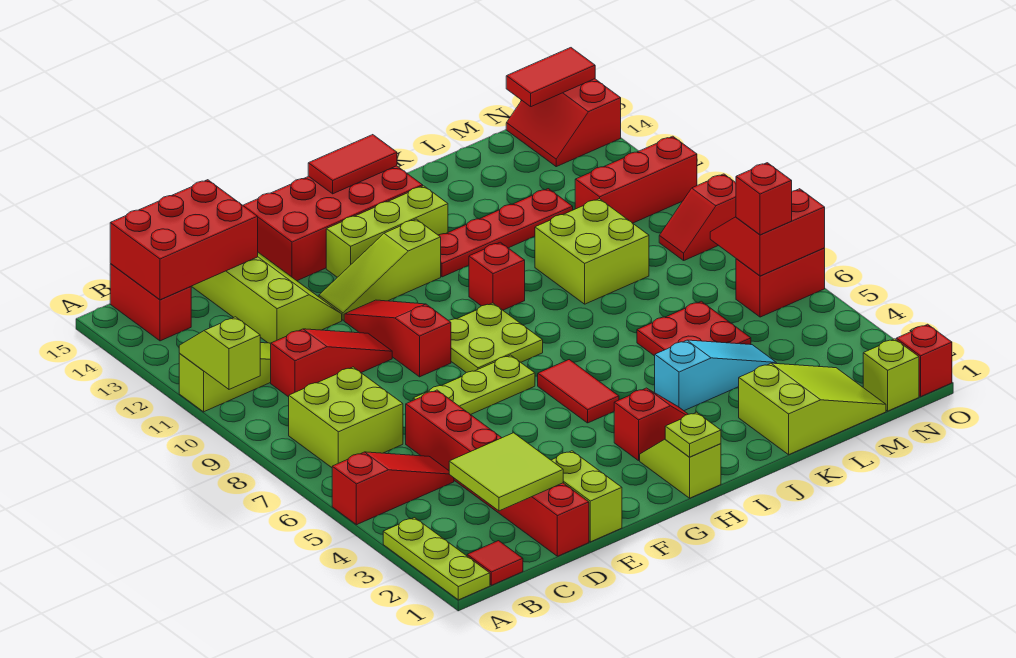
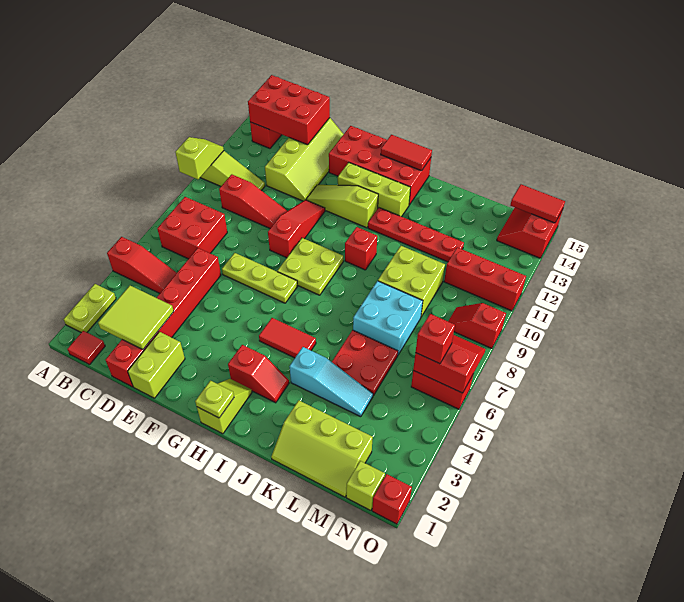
lime 1x3 plate [383,518,490,600] -> lime 1x2 plate [64,284,116,333]
lime 2x2 brick [289,367,403,468] -> red 2x2 brick [157,197,227,259]
red 1x2 tile [538,360,619,423] -> red 1x2 tile turned to [259,318,316,358]
lime 2x3 slope [739,363,886,455] -> lime 2x3 slope turned to [271,400,373,497]
none -> cyan 2x2 brick [353,281,423,355]

